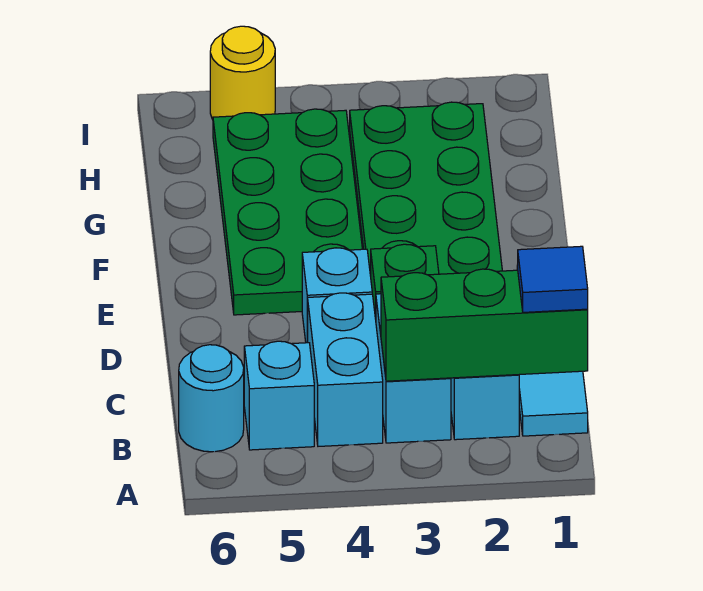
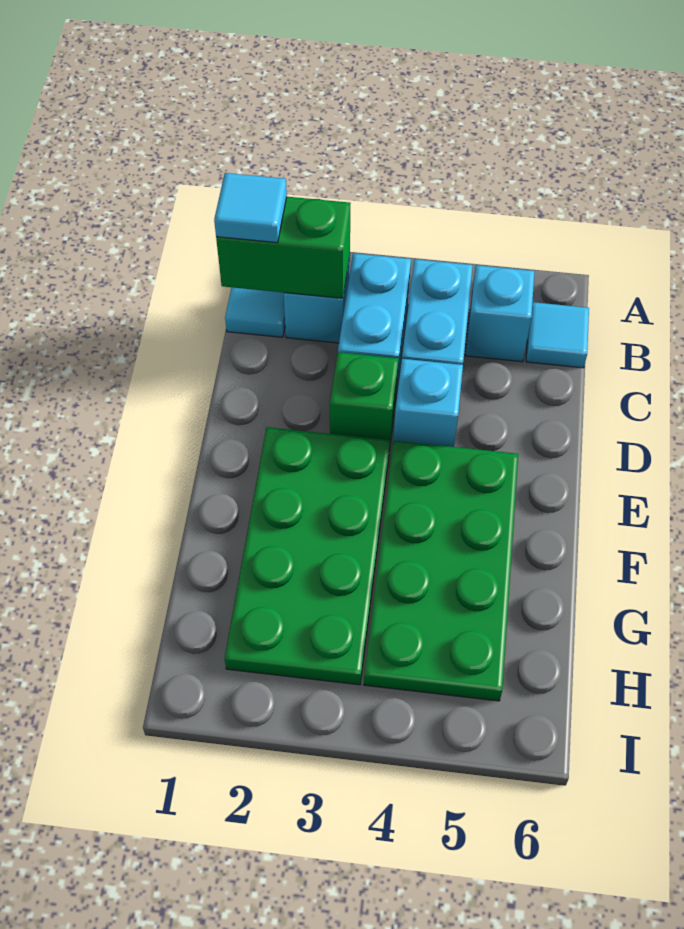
green 1x3 brick [381,269,588,381] -> green 1x2 brick [216,197,350,298]
blue 1x1 tile [518,246,588,312] -> cyan 1x1 tile [214,173,287,243]
cyan 1x1 round brick [179,345,244,452] -> cyan 1x1 tile [526,302,589,368]
yellow 1x1 round brick [210,26,275,120] -> none

